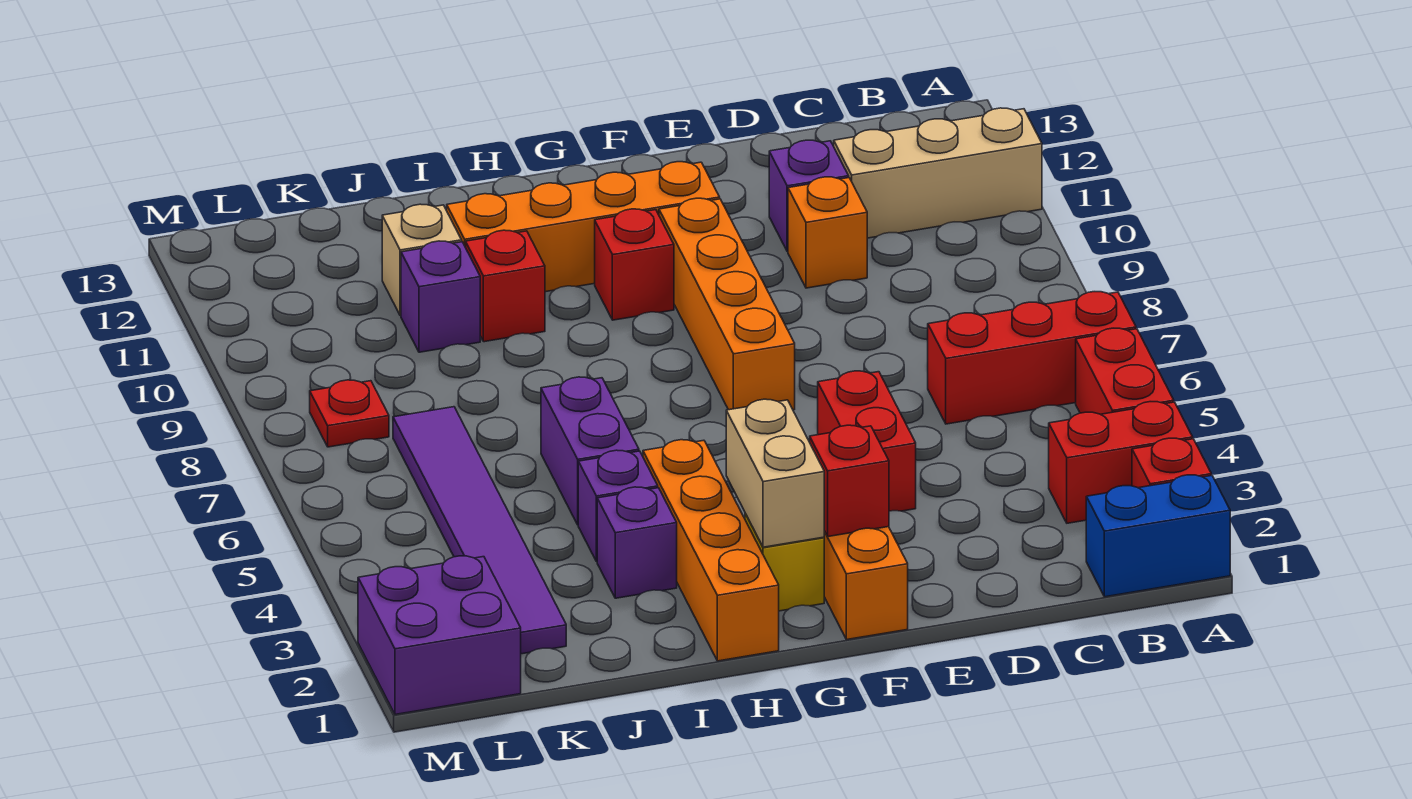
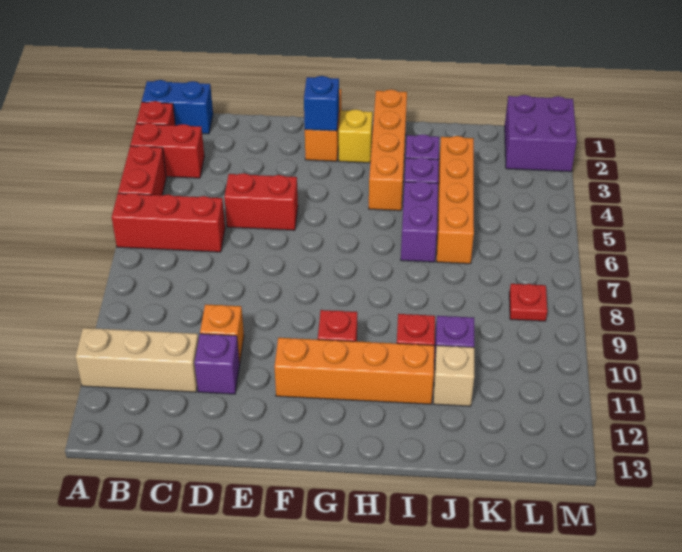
red 1x2 brick [818,371,916,511] -> red 1x2 brick turned to [224,173,298,230]
red 1x1 brick [810,425,889,537] -> blue 1x1 brick [304,76,339,131]
orange 1x4 brick [659,198,795,410] -> orange 1x4 brick moved to [437,136,474,264]
tan 1x2 brick [726,399,824,547] -> none
purple 1x6 tile [393,407,566,654] -> none

